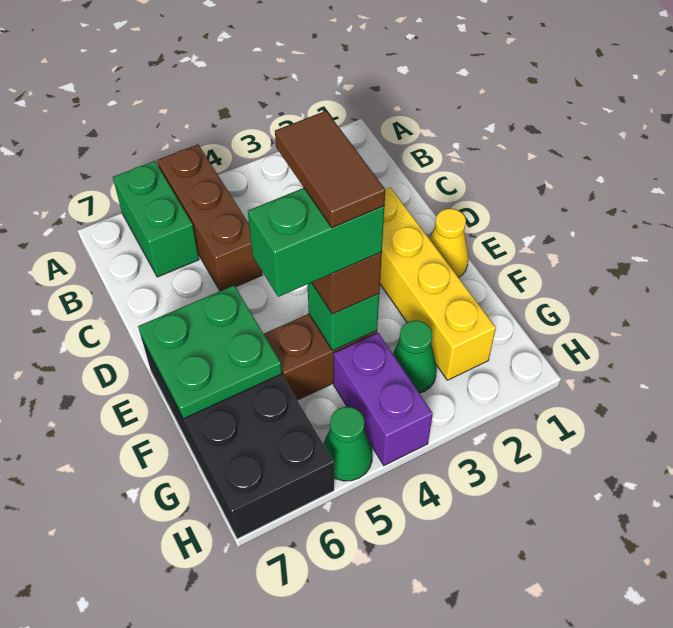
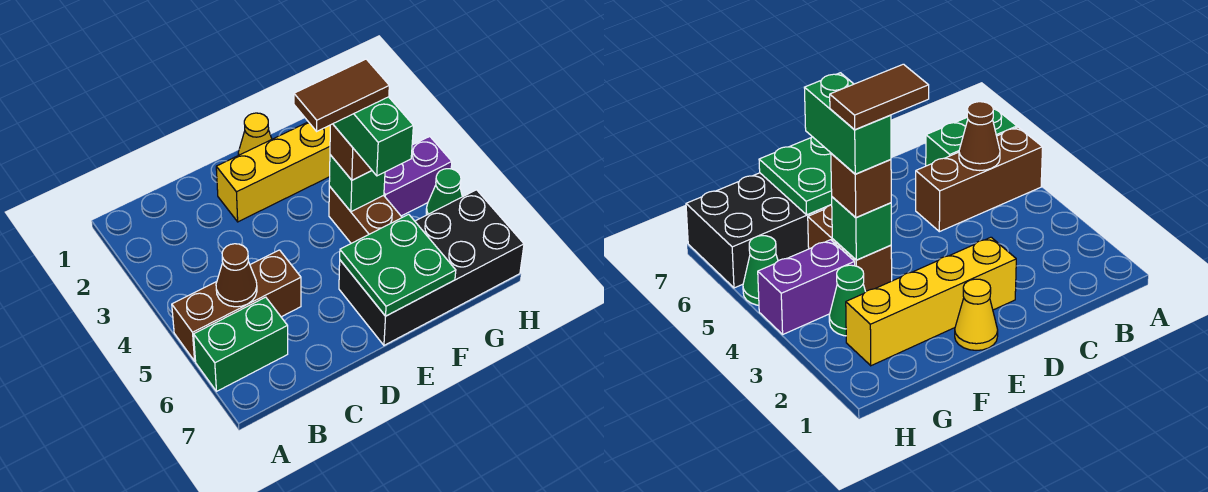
none -> brown 1x1 cone [216,244,257,307]

